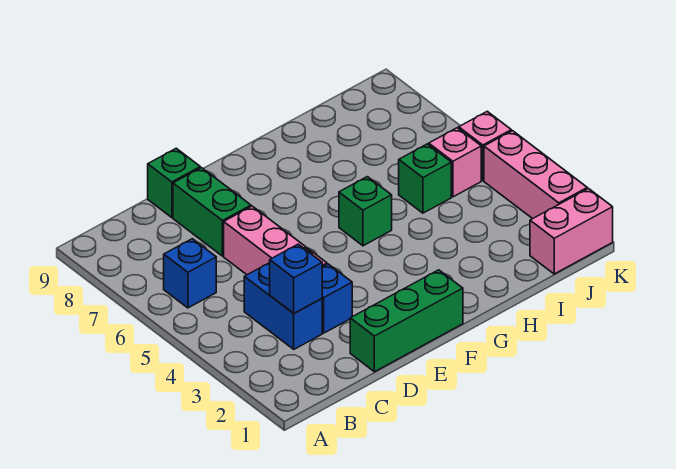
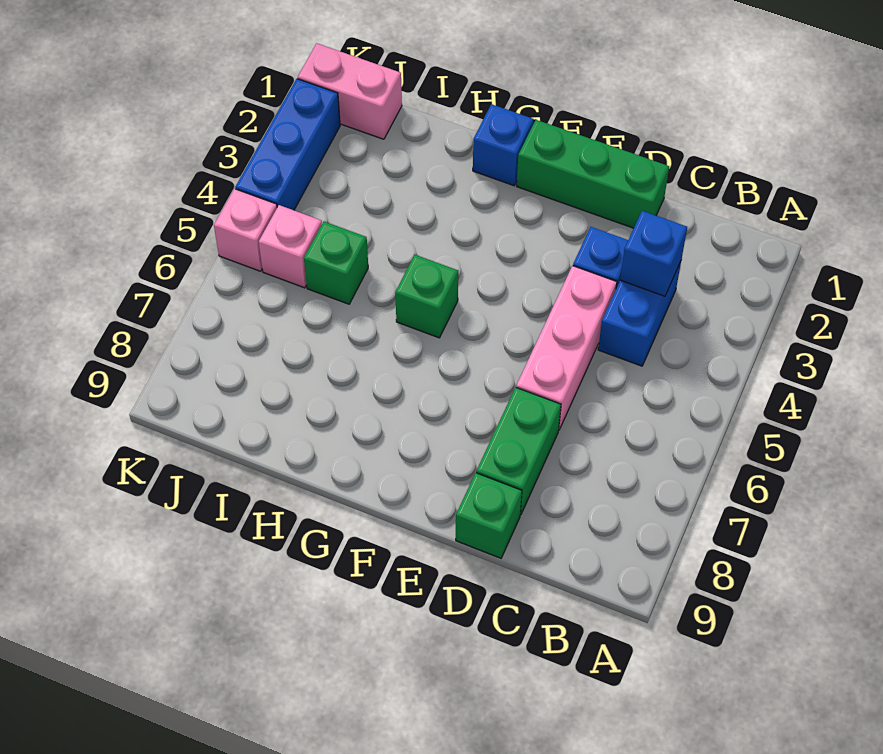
blue 1x1 brick [164,239,216,308] -> blue 1x1 brick moved to [473,104,533,186]
pink 1x3 brick [484,131,587,219] -> blue 1x3 brick [235,79,340,210]

